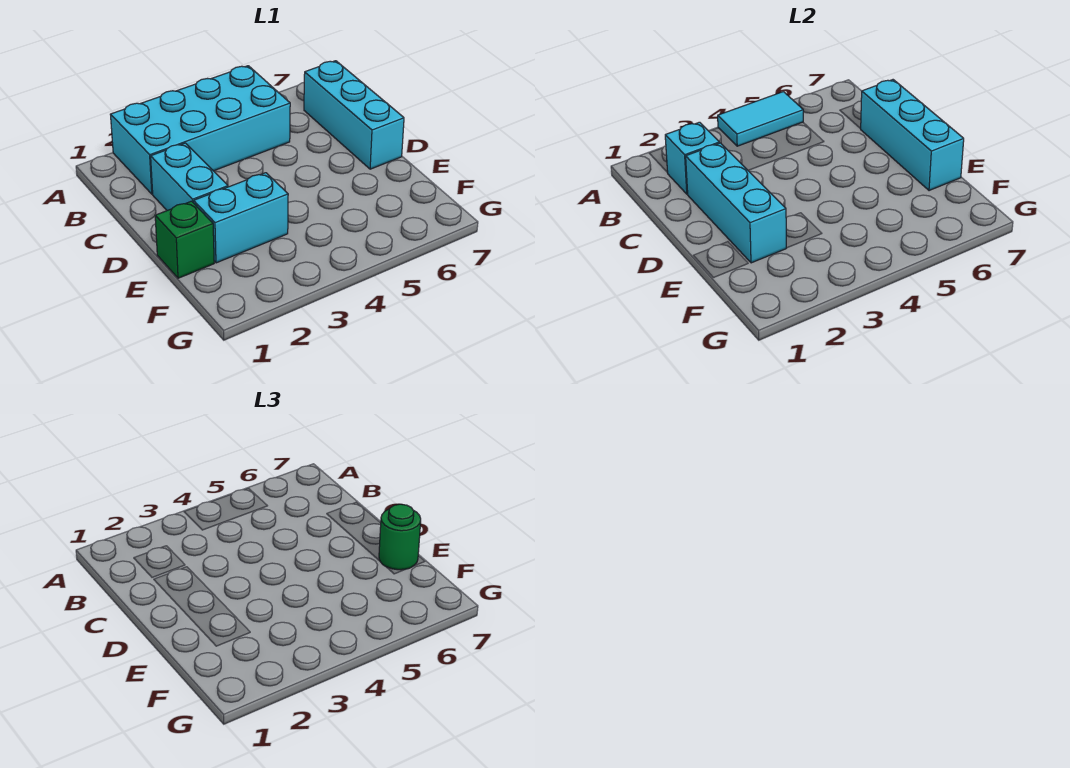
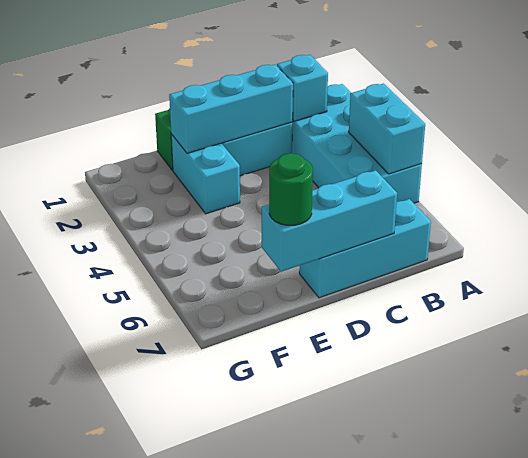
cyan 1x2 tile [718,92,803,146] -> cyan 1x2 brick [349,84,425,174]

